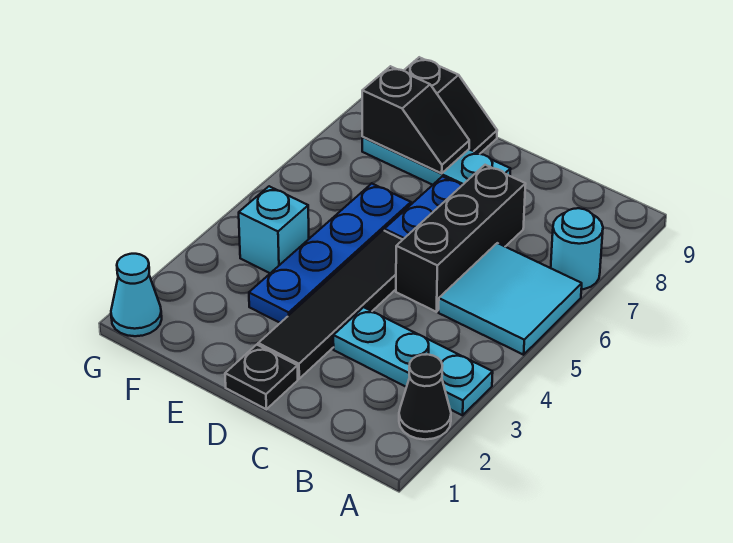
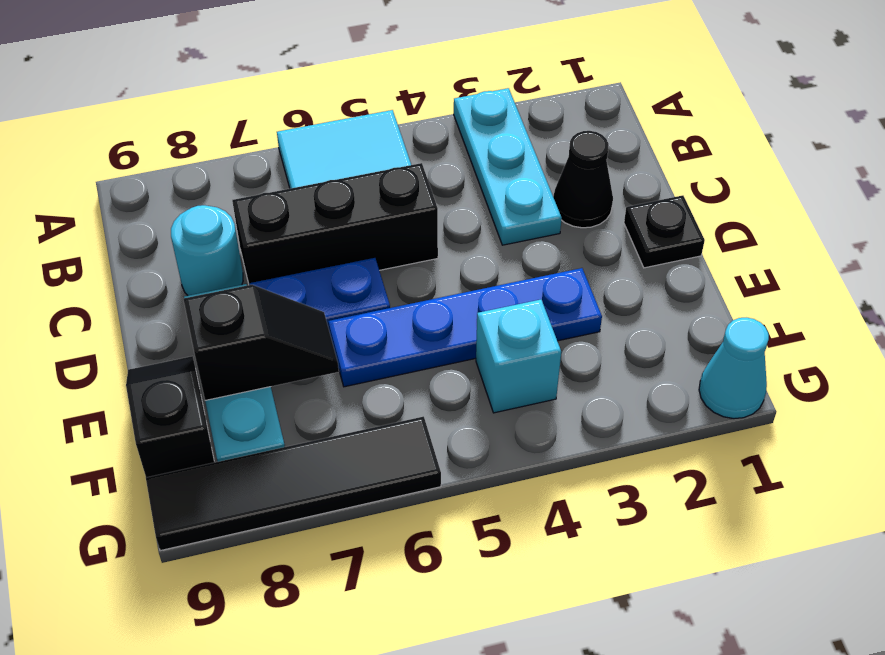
black 1x1 cone [399,354,451,440] -> black 1x1 cone moved to [553,131,613,228]
cyan 1x1 round brick [551,208,603,289] -> cyan 1x1 round brick moved to [171,205,243,296]
black 1x4 tile [258,230,403,379] -> black 1x4 tile moved to [146,416,441,551]
black 1x2 slope [362,66,469,174] -> black 1x2 slope turned to [183,285,339,400]

